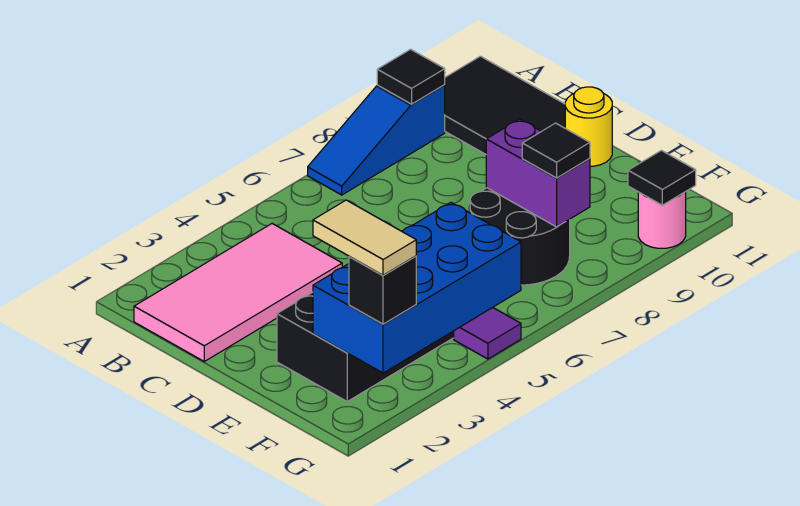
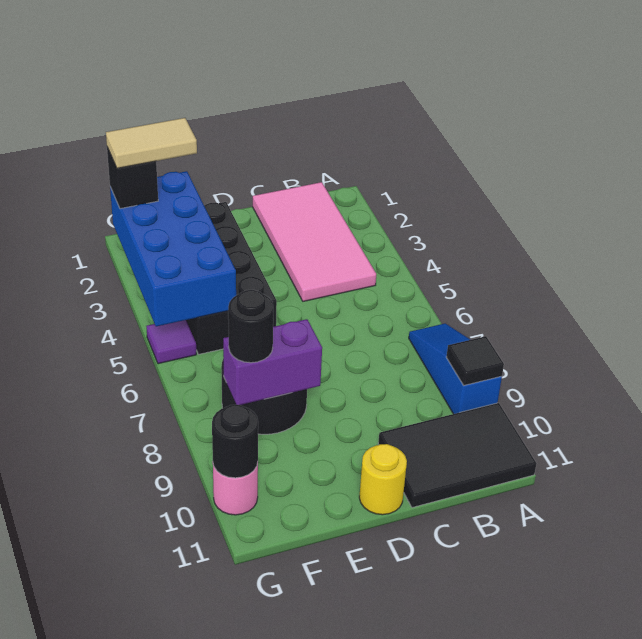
black 1x1 tile [522,123,590,178] -> black 1x1 round brick [228,290,273,363]
black 1x1 tile [628,150,696,205] -> black 1x1 round brick [212,405,258,478]

